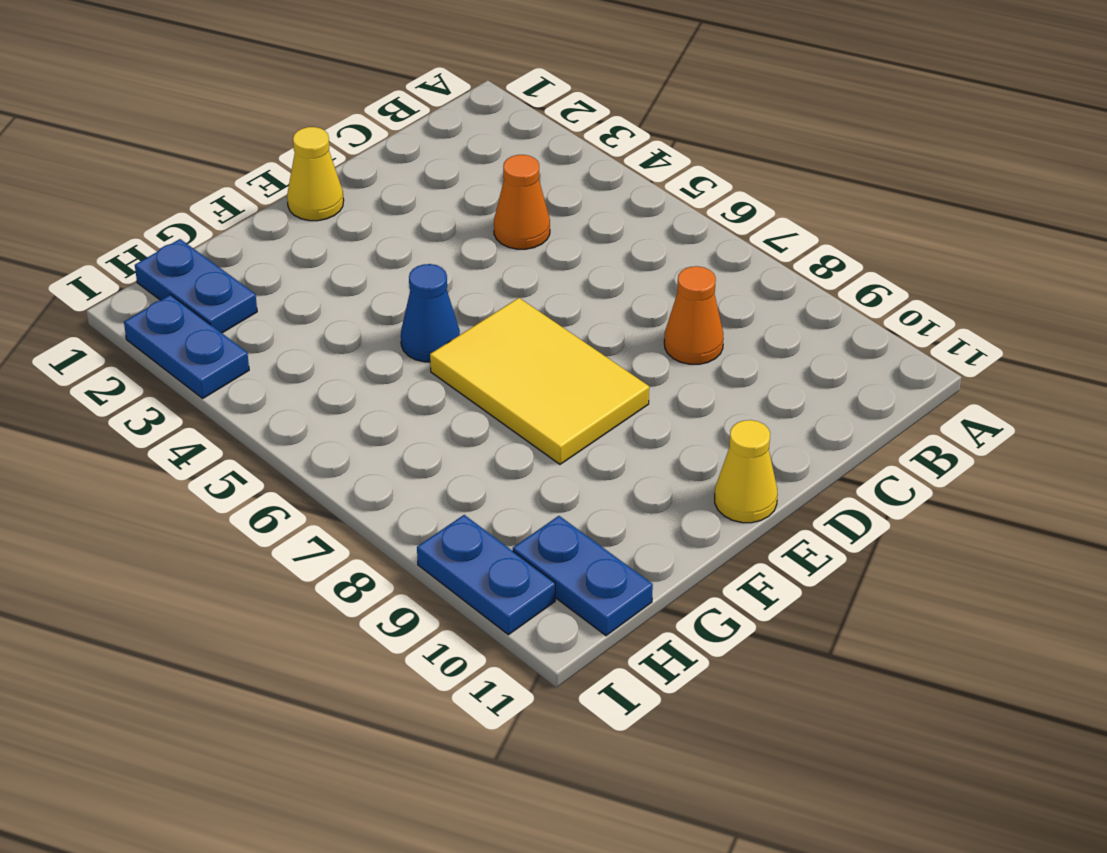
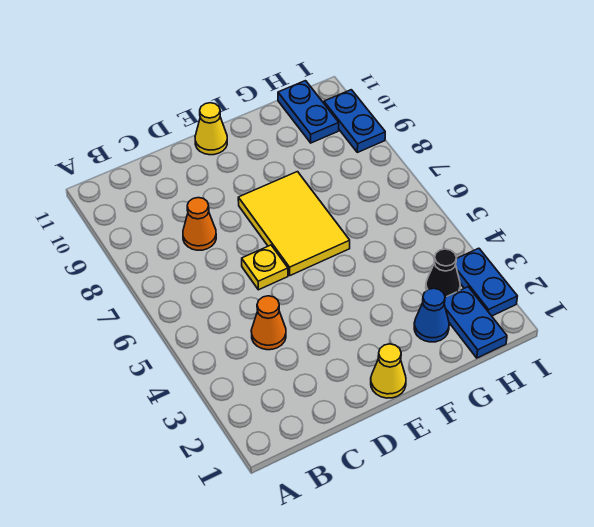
none -> yellow 1x1 plate [242,245,288,290]
blue 1x1 cone [401,264,460,362] -> blue 1x1 cone moved to [414,288,449,342]
none -> black 1x1 cone [426,249,460,297]

